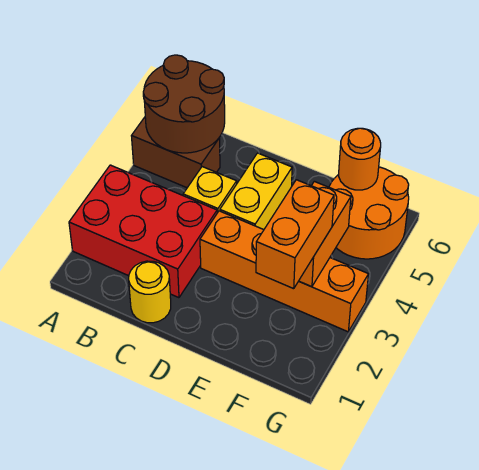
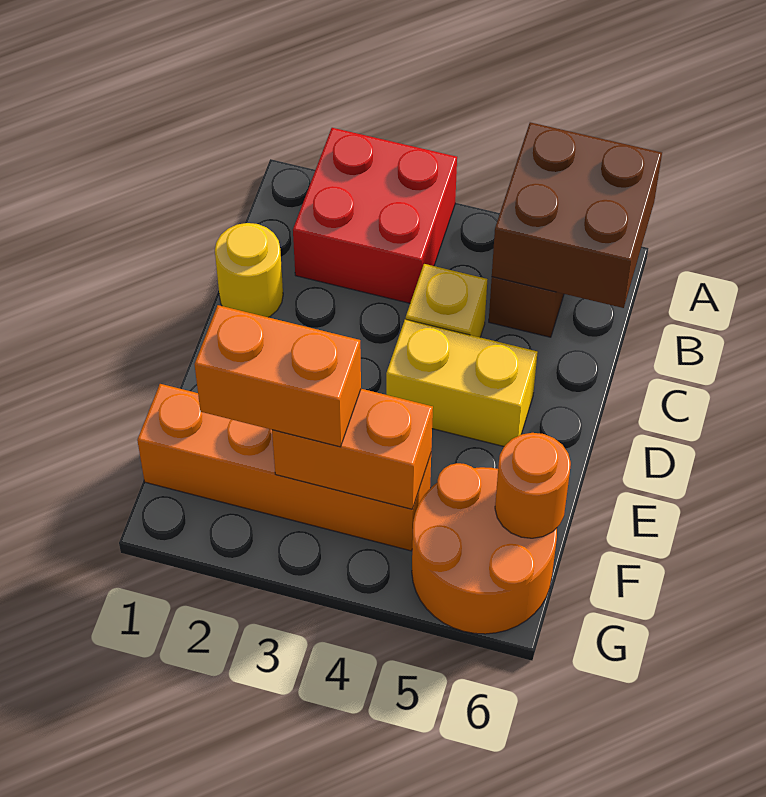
red 2x3 brick [69,165,217,298] -> red 2x2 brick [293,128,457,303]
brown 2x2 round brick [143,55,225,153] -> brown 2x2 brick [492,122,662,308]
orange 1x4 brick [200,211,368,332] -> orange 1x4 brick turned to [137,384,431,551]

